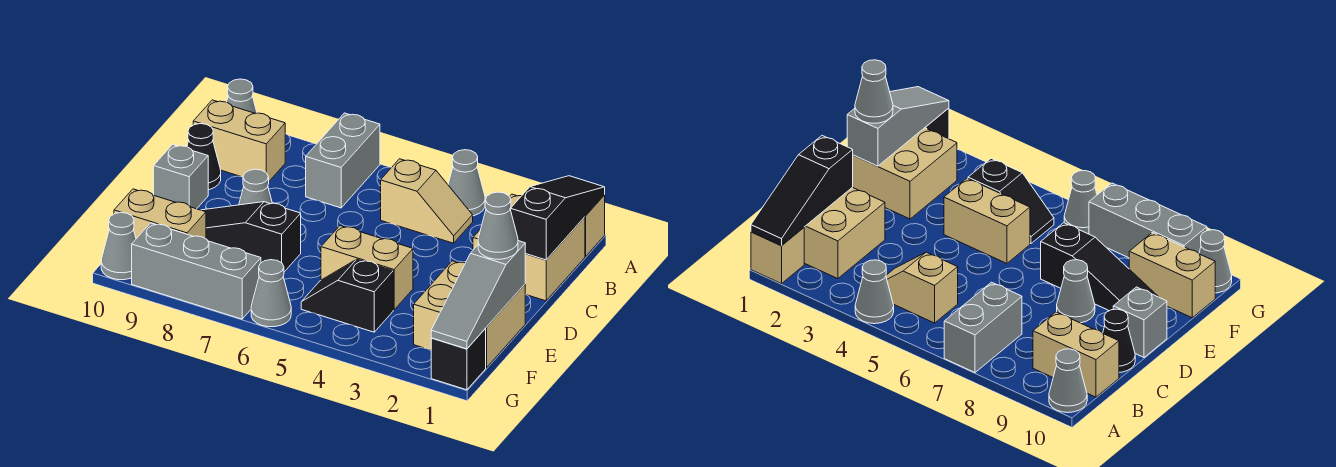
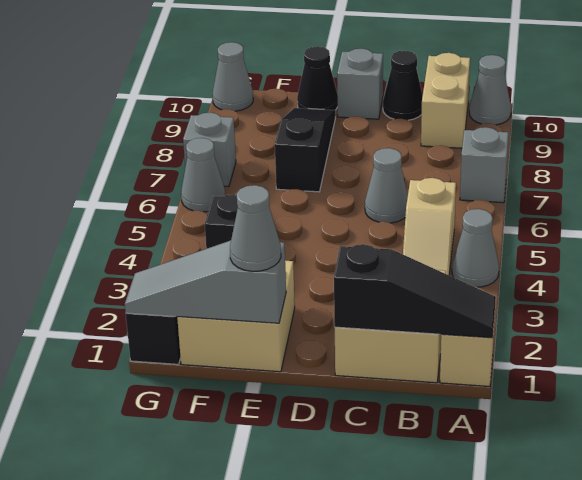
grey 1x2 brick [306,113,380,208] -> grey 1x1 brick [460,127,508,203]
grey 1x1 cone [239,169,272,205] -> grey 1x1 cone moved to [365,148,408,223]
tan 1x2 brick [321,226,413,310] -> none
none -> black 1x1 cone [297,46,338,110]
tan 1x2 brick [114,189,206,239] -> none
grey 1x3 brick [132,223,261,319] -> grey 1x1 brick [183,112,236,187]

